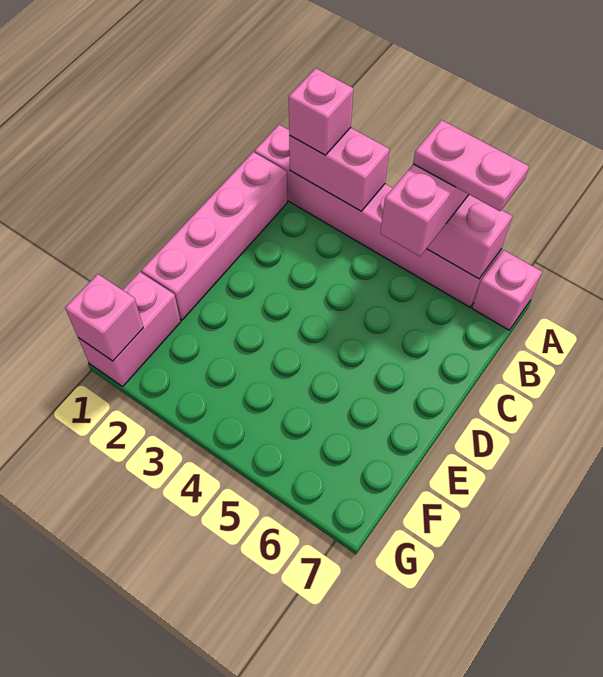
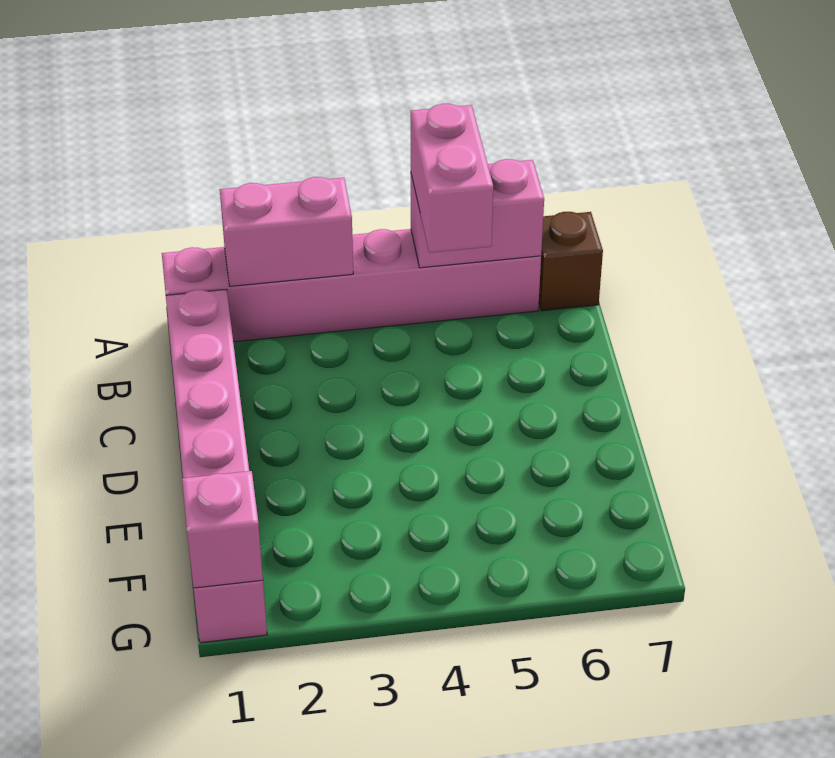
pink 1x1 brick [289,68,353,155] -> none
pink 1x2 plate [413,120,529,211] -> none
pink 1x1 brick [472,250,542,330] -> brown 1x1 brick [539,212,603,311]

